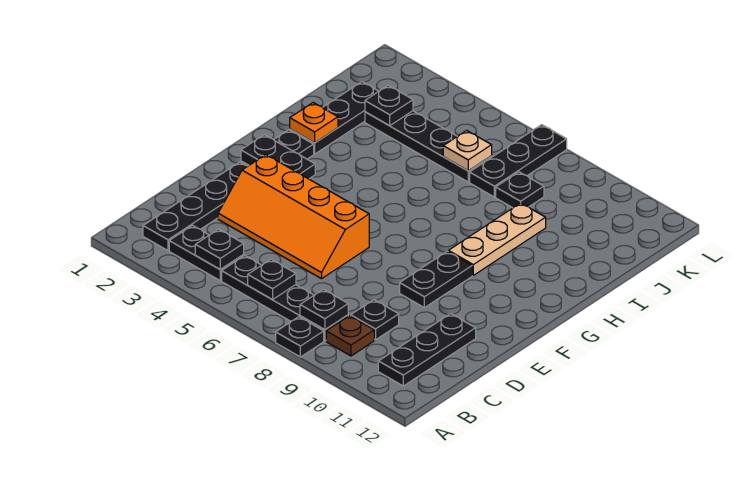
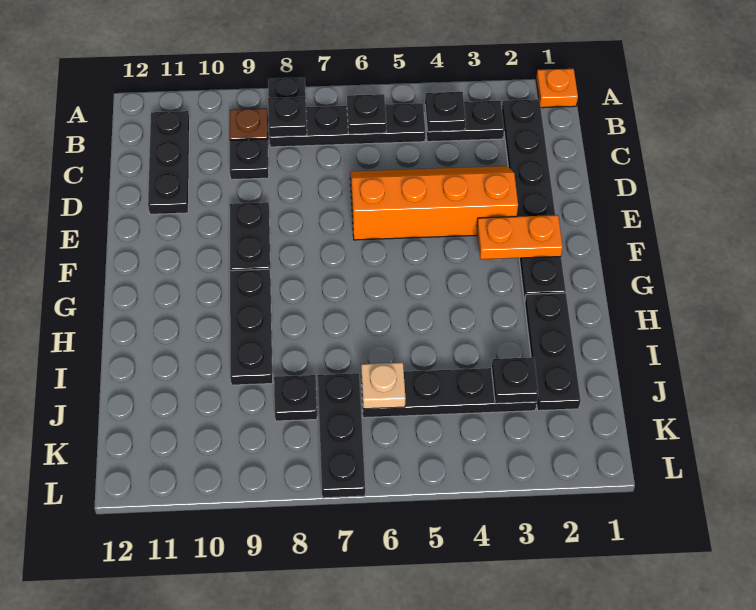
black 1x2 plate [241,135,315,179] -> orange 1x2 plate [477,215,563,259]
tan 1x3 plate [448,203,546,275] -> black 1x3 plate [230,269,273,385]
orange 1x1 plate [290,103,338,143] -> orange 1x1 plate moved to [536,69,578,108]

